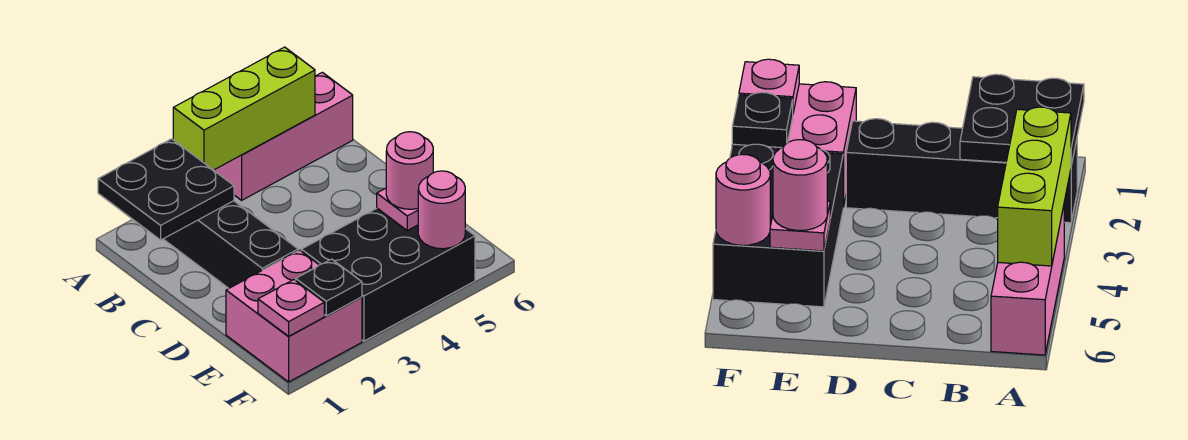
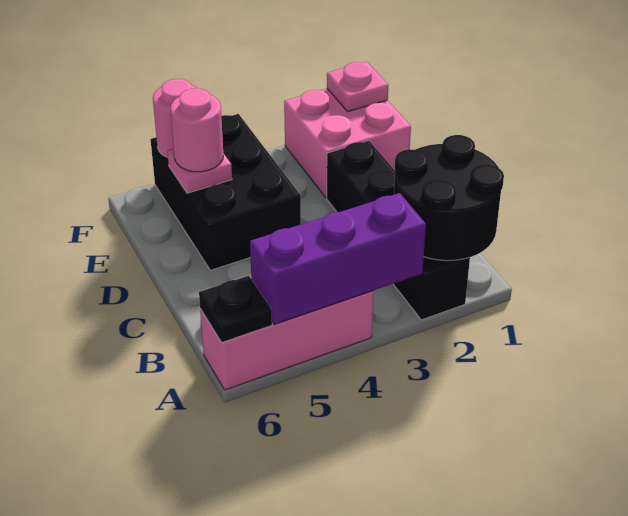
black 2x2 plate [98,139,234,240] -> black 2x2 round brick [394,135,504,261]
lime 1x3 brick [173,47,315,170] -> purple 1x3 brick [250,193,426,324]
black 2x3 brick [301,208,475,341] -> black 2x3 brick turned to [151,114,301,270]
black 1x1 plate [296,259,362,316] -> black 1x1 plate moved to [199,276,272,342]

